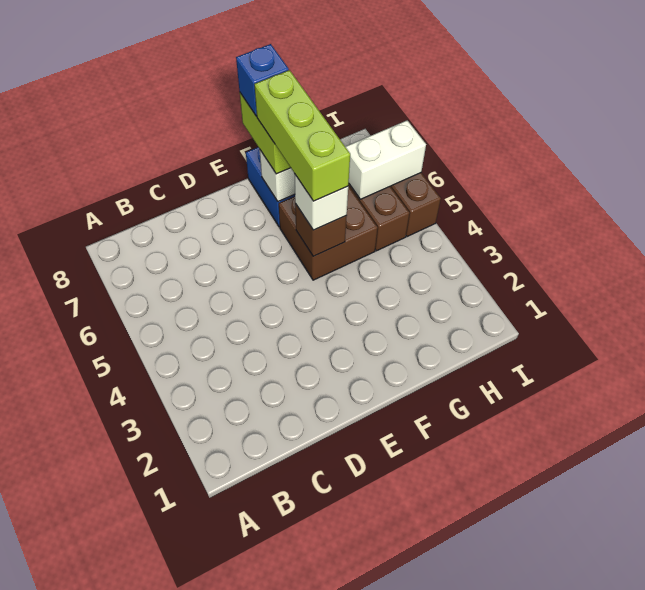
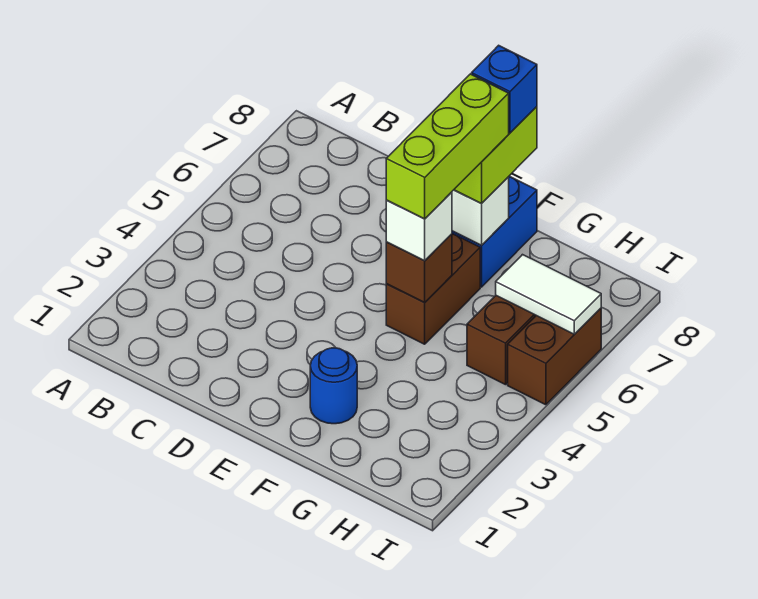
none -> blue 1x1 round brick [310,348,357,424]
brown 2x2 brick [279,186,378,280] -> brown 1x2 brick [386,233,480,344]
white 1x2 brick [345,120,426,199] -> white 1x2 tile [496,255,601,334]

